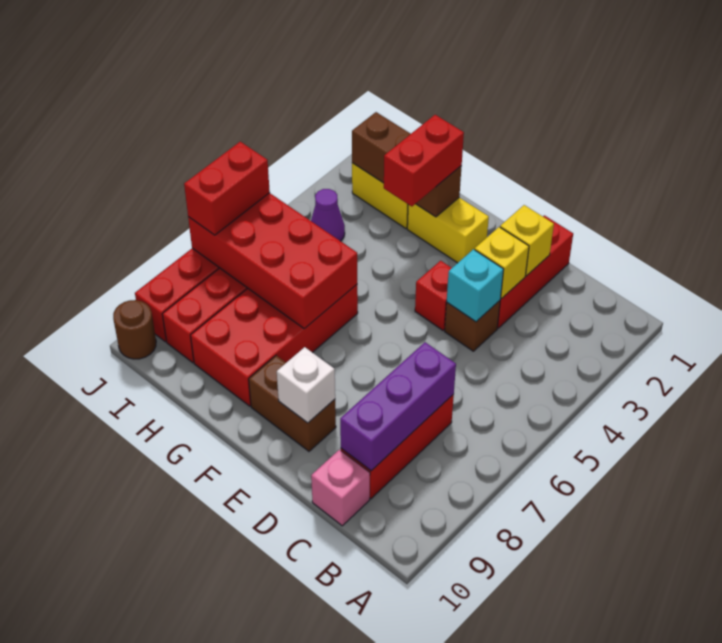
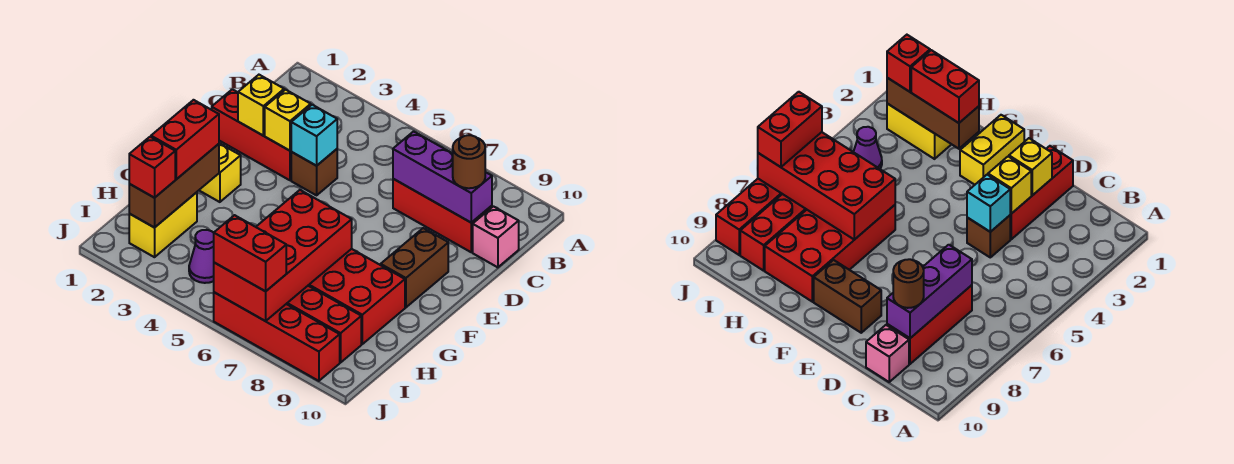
red 1x1 brick [415,261,452,330] -> red 1x1 brick moved to [129,137,175,198]
white 1x1 brick [277,347,335,423] -> none
yellow 1x2 brick [407,198,489,263] -> yellow 1x2 brick turned to [199,143,241,202]
red 1x2 brick [384,115,464,206] -> red 1x2 brick turned to [151,100,219,179]
brown 1x1 round brick [113,300,156,359] -> brown 1x1 round brick moved to [453,135,485,188]

